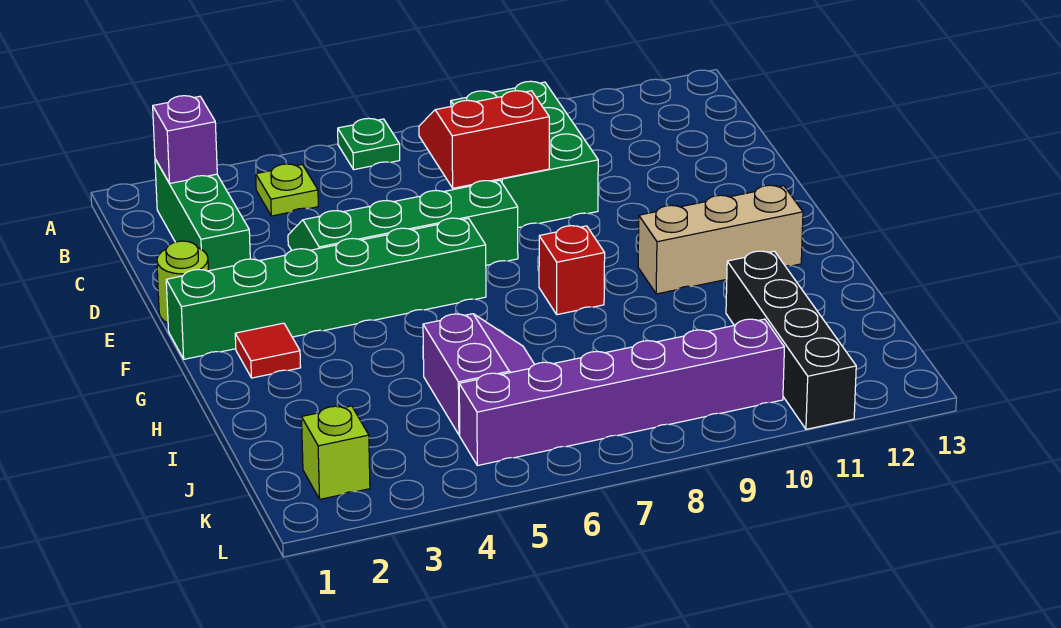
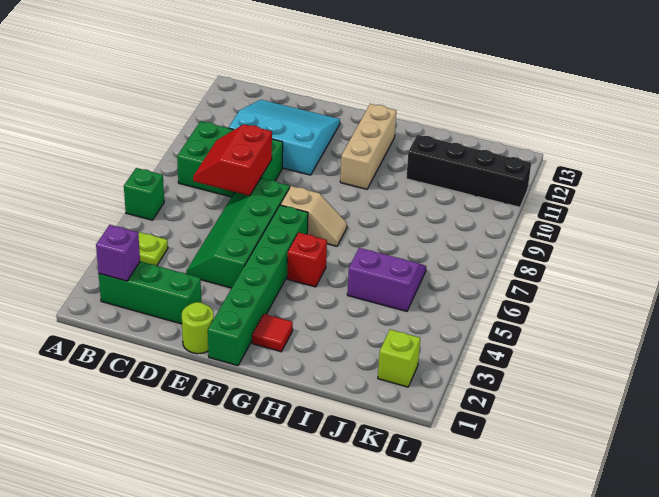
green 1x1 plate [338,118,400,170] -> green 1x1 brick [124,168,164,220]
none -> cyan 3x3 slope [229,100,340,175]
none -> tan 1x2 slope [280,186,347,246]
red 1x1 brick [539,226,605,315] -> red 1x1 brick moved to [287,233,327,287]
purple 1x6 brick [459,319,784,466] -> none

